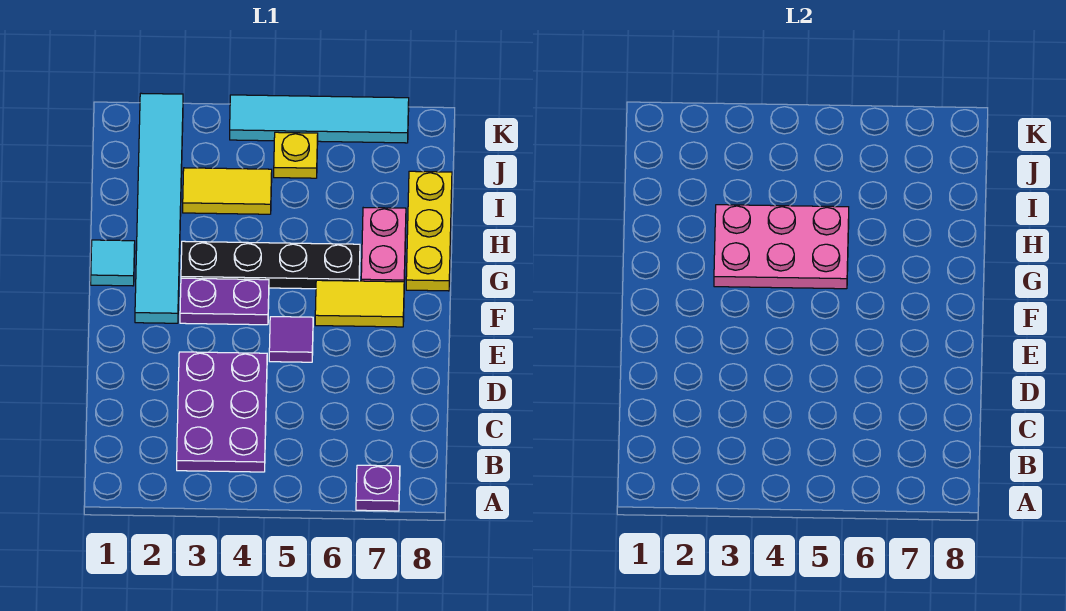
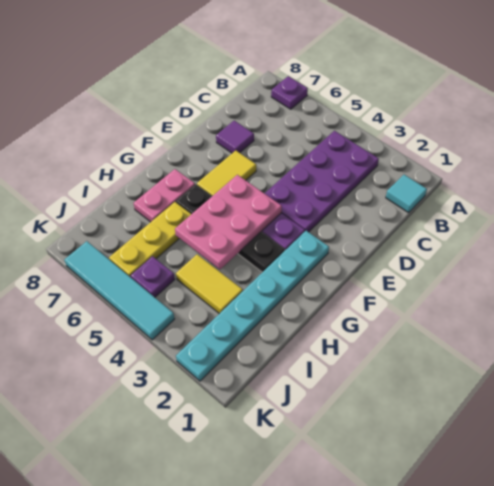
purple 2x3 plate [177,352,267,472] -> purple 2x4 plate [264,131,379,232]
purple 1x1 tile [269,317,313,362] -> purple 1x1 tile moved to [216,121,254,153]
cyan 1x6 tile [135,93,183,323] -> cyan 1x6 plate [176,231,329,381]
yellow 1x2 tile [315,280,404,327] -> yellow 1x2 tile turned to [197,151,256,196]
cyan 1x1 tile [91,240,135,286] -> cyan 1x1 tile moved to [386,175,427,213]
pink 2x3 plate [714,205,849,289] -> pink 2x3 plate turned to [175,175,282,269]
yellow 1x3 plate [406,171,452,291] -> yellow 1x3 plate moved to [109,202,191,277]
yellow 1x1 plate [274,132,318,178] -> purple 1x1 plate [131,256,175,297]

